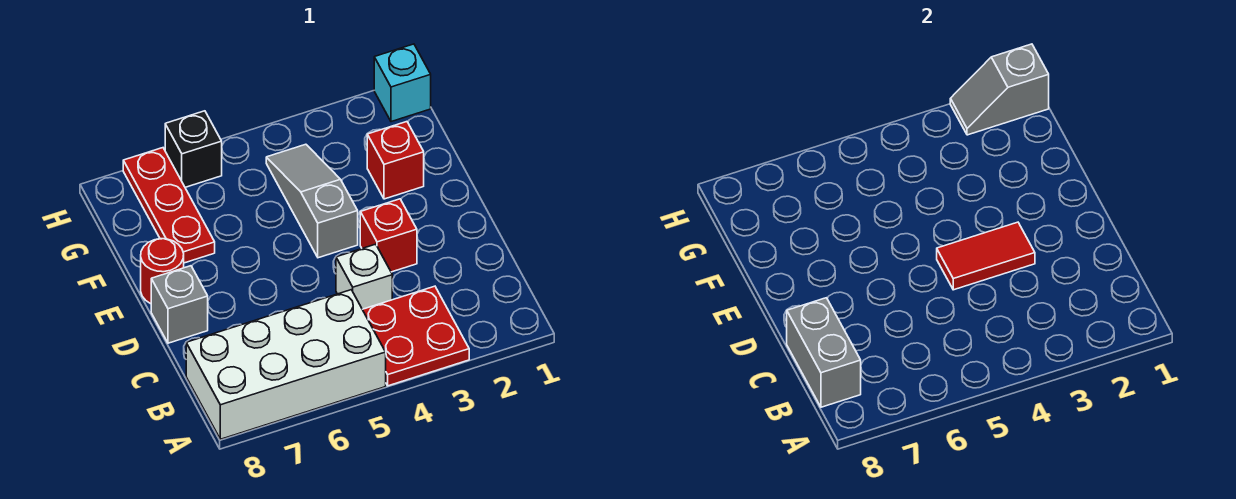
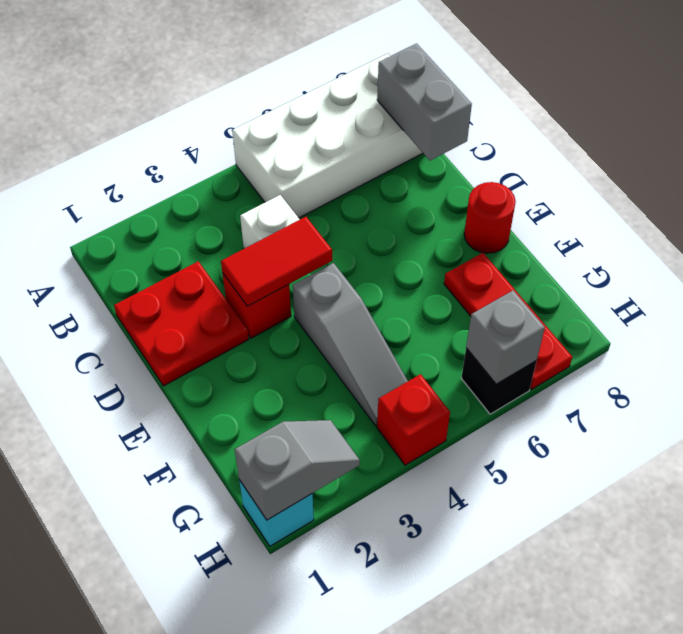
red 2x2 plate [363,286,469,386] -> red 2x2 plate moved to [114,261,249,386]
grey 1x1 brick [151,266,208,343] -> grey 1x1 brick moved to [466,291,545,384]
red 1x1 brick [367,122,424,199] -> red 1x1 brick moved to [377,374,450,465]

